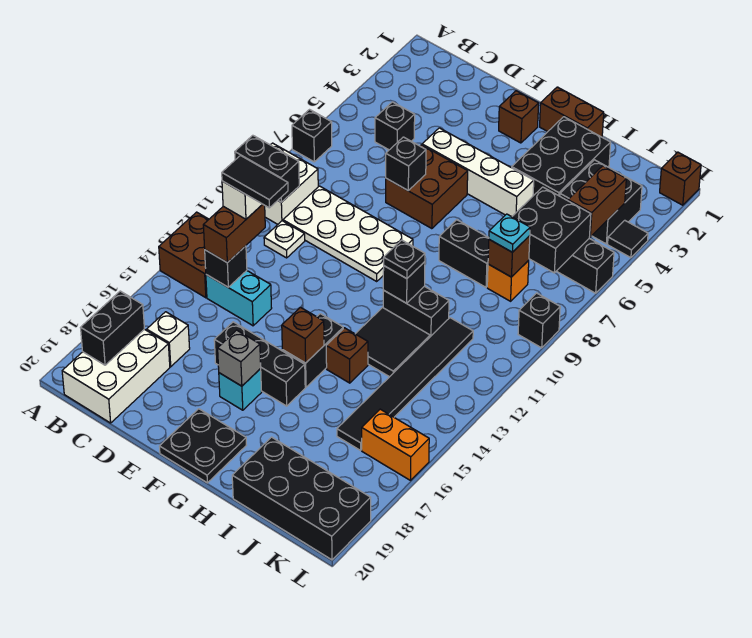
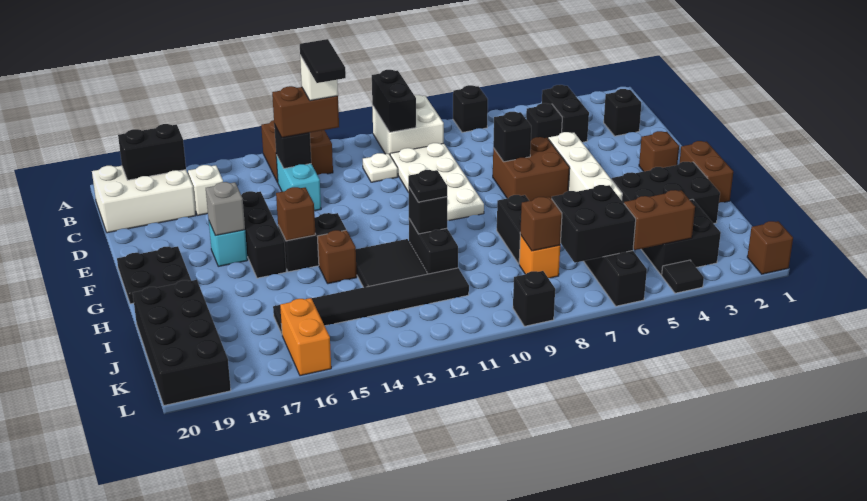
none -> black 1x2 brick [542,85,589,142]
none -> black 1x1 brick [604,89,641,136]
cyan 1x1 plate [489,214,530,252] -> none

